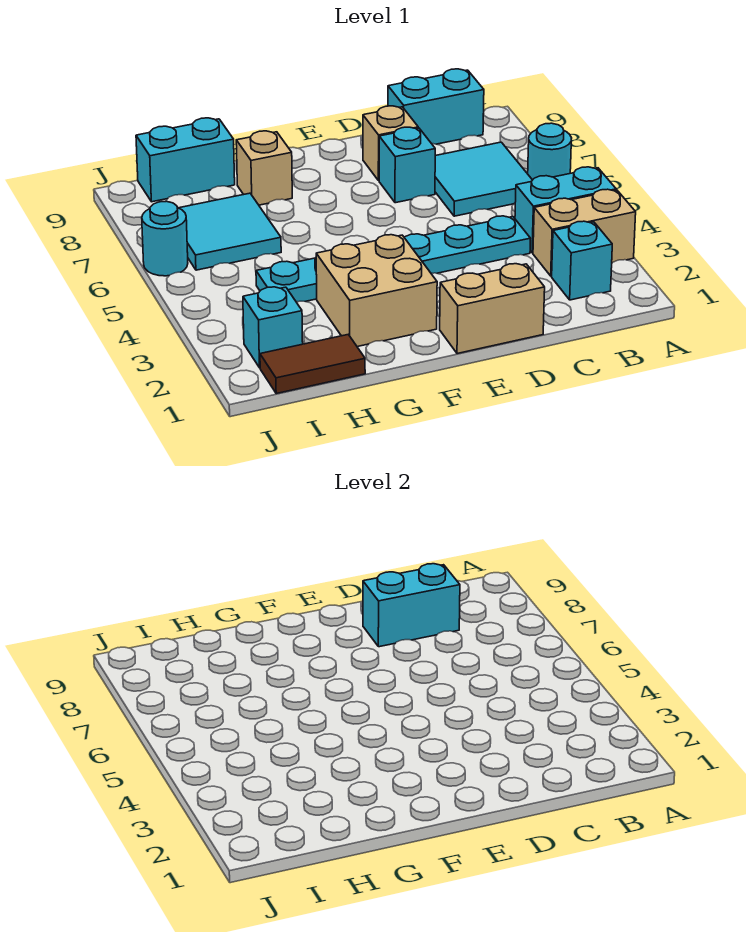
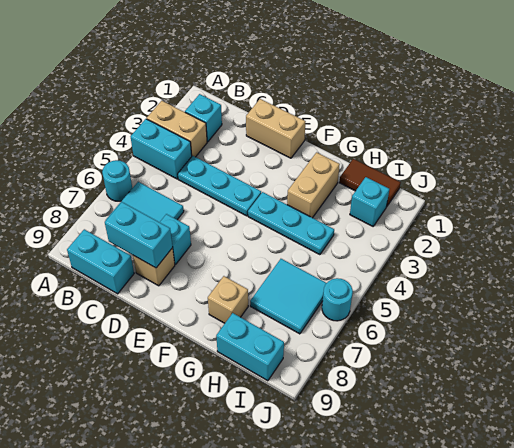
tan 2x2 brick [316,235,437,347] -> tan 1x2 brick [287,152,340,218]

